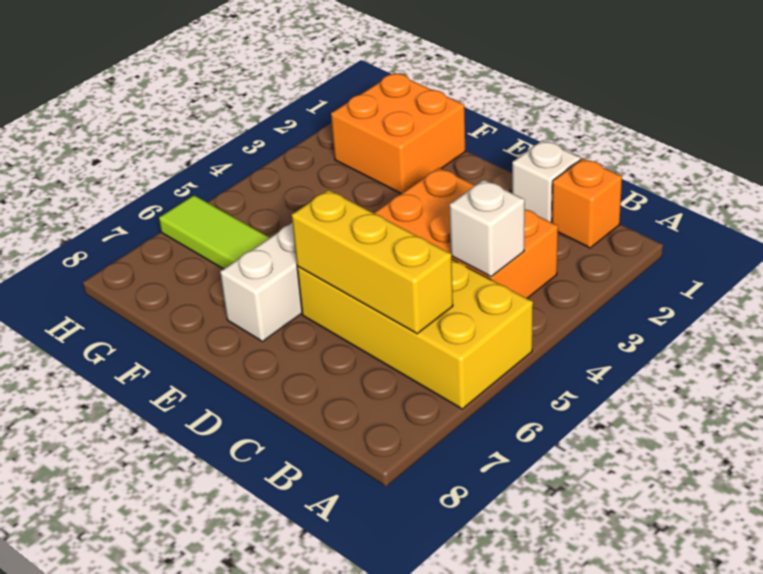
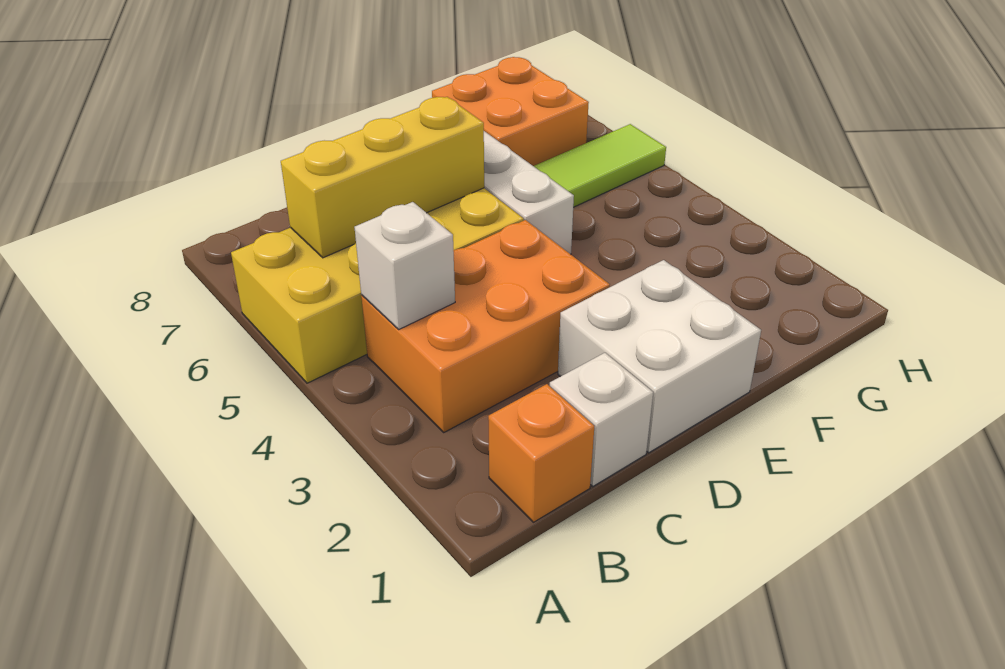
none -> white 2x2 brick [558,260,761,453]
orange 2x2 brick [331,73,465,194] -> orange 2x2 brick moved to [432,57,589,166]

